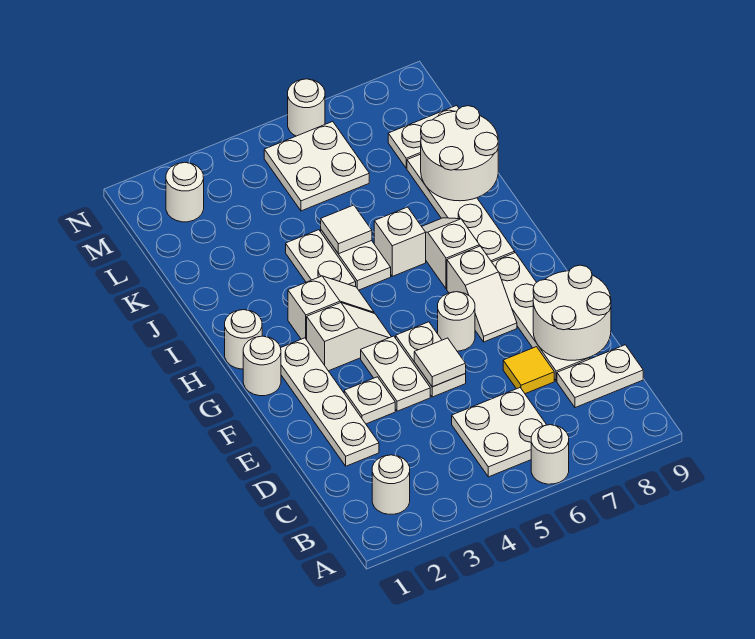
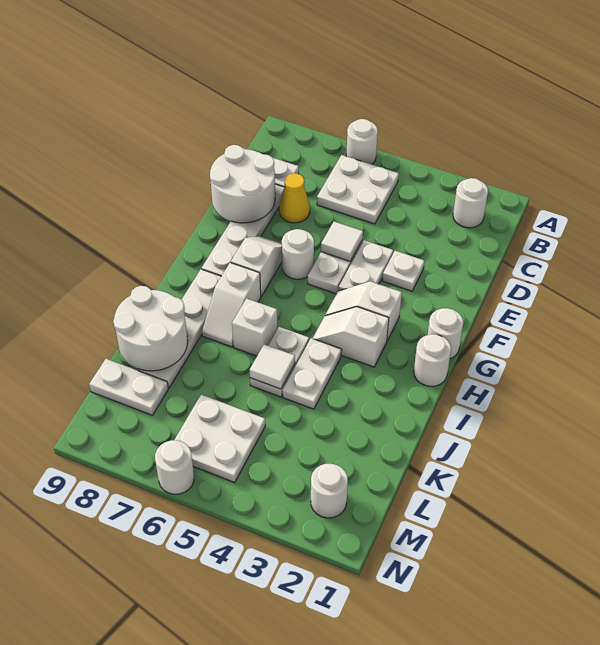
white 1x4 plate [281,338,379,466] -> none
yellow 1x1 tile [503,347,554,394] -> yellow 1x1 cone [279,173,310,223]

